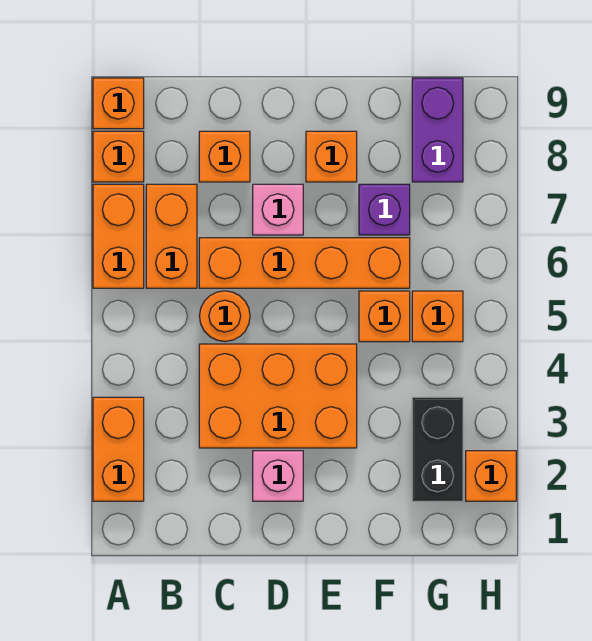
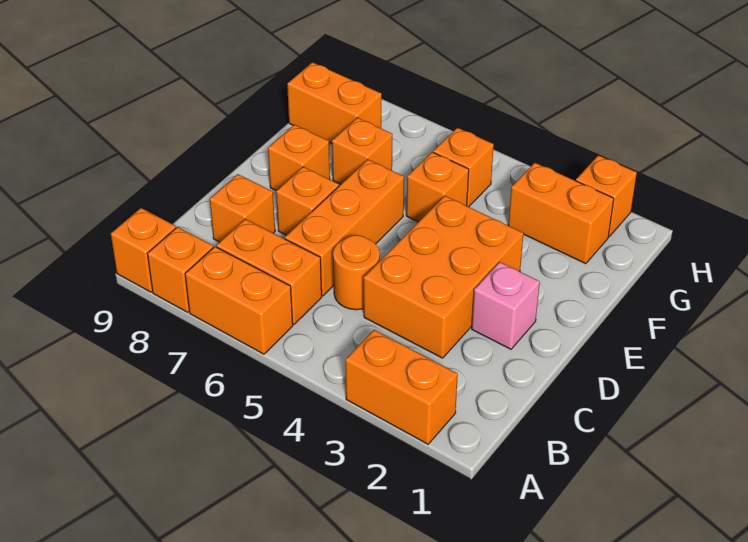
orange 1x4 brick [199,238,410,288] -> orange 1x3 brick [285,160,404,296]
pink 1x1 brick [253,184,303,235] -> orange 1x1 brick [276,167,339,235]
purple 1x1 brick [359,184,410,235] -> orange 1x1 brick [332,118,392,184]
black 1x2 brick [412,397,463,501] -> orange 1x2 brick [508,163,614,264]
purple 1x2 brick [412,78,463,182] -> orange 1x2 brick [287,62,382,143]

